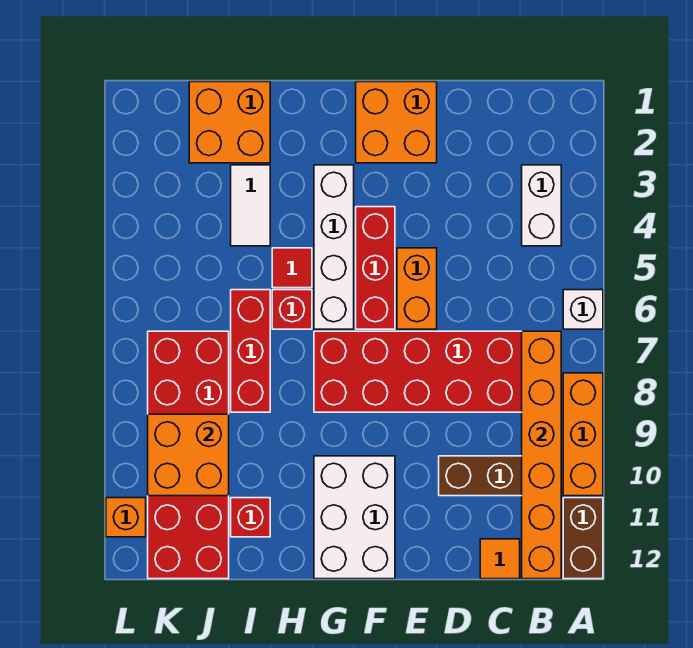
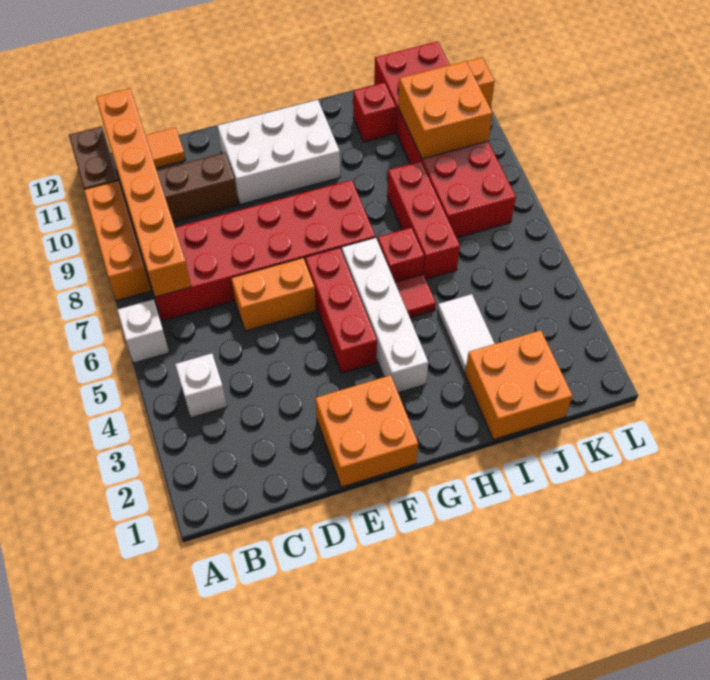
white 1x2 brick [522,165,561,246] -> white 1x1 brick [175,353,227,418]
orange 1x2 brick [397,248,437,329] -> orange 1x2 brick turned to [231,258,316,331]
white 2x3 brick [314,456,395,579] -> white 2x3 brick turned to [218,100,340,204]

